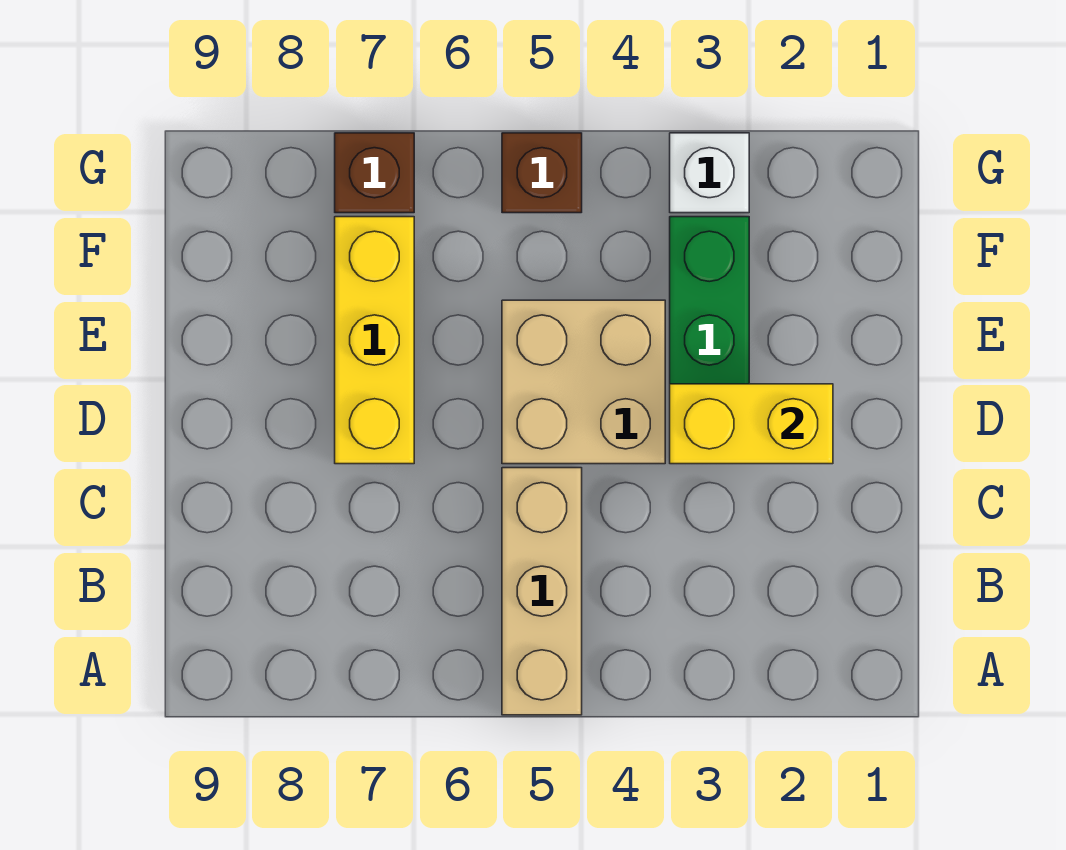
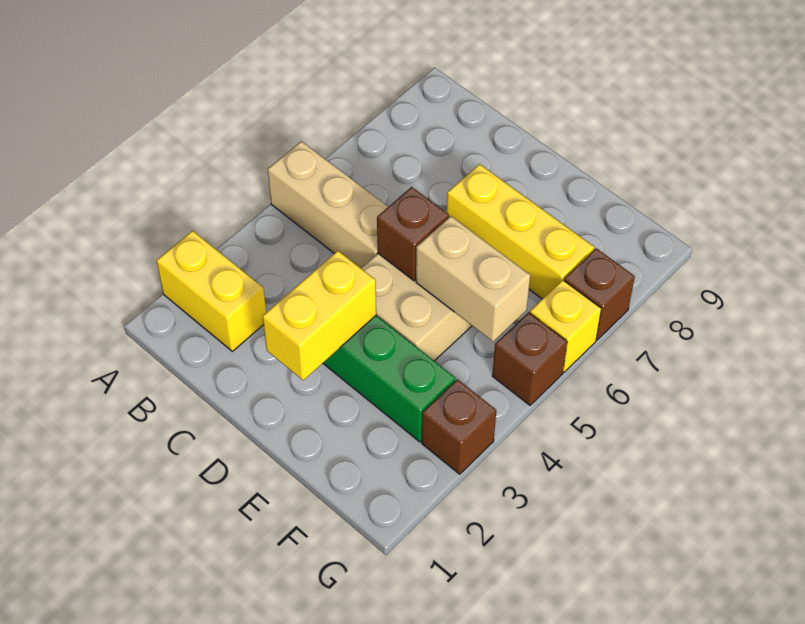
none -> yellow 1x2 brick [157,231,266,351]
none -> brown 1x1 brick [377,187,449,281]
none -> tan 1x2 brick [416,216,530,341]
white 1x1 brick [670,133,749,213] -> brown 1x1 brick [422,379,496,474]
none -> yellow 1x1 brick [530,280,601,372]

